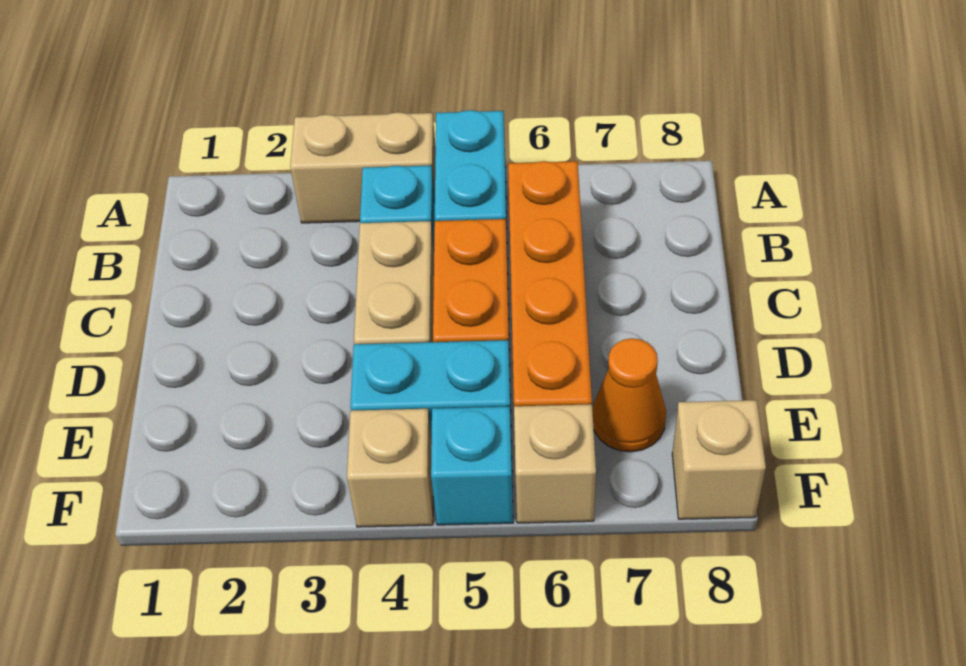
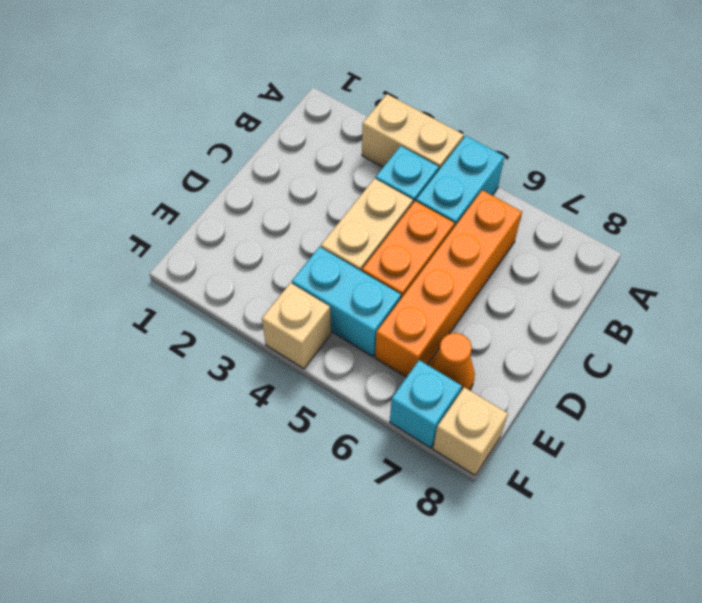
cyan 1x1 brick [431,407,513,525] -> cyan 1x1 brick moved to [390,360,462,448]
tan 1x1 brick [514,404,596,523] -> none

